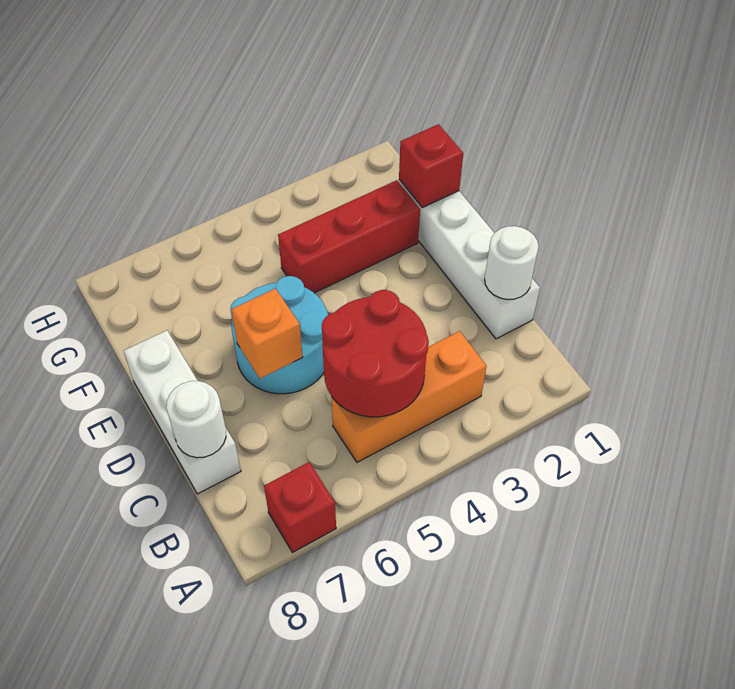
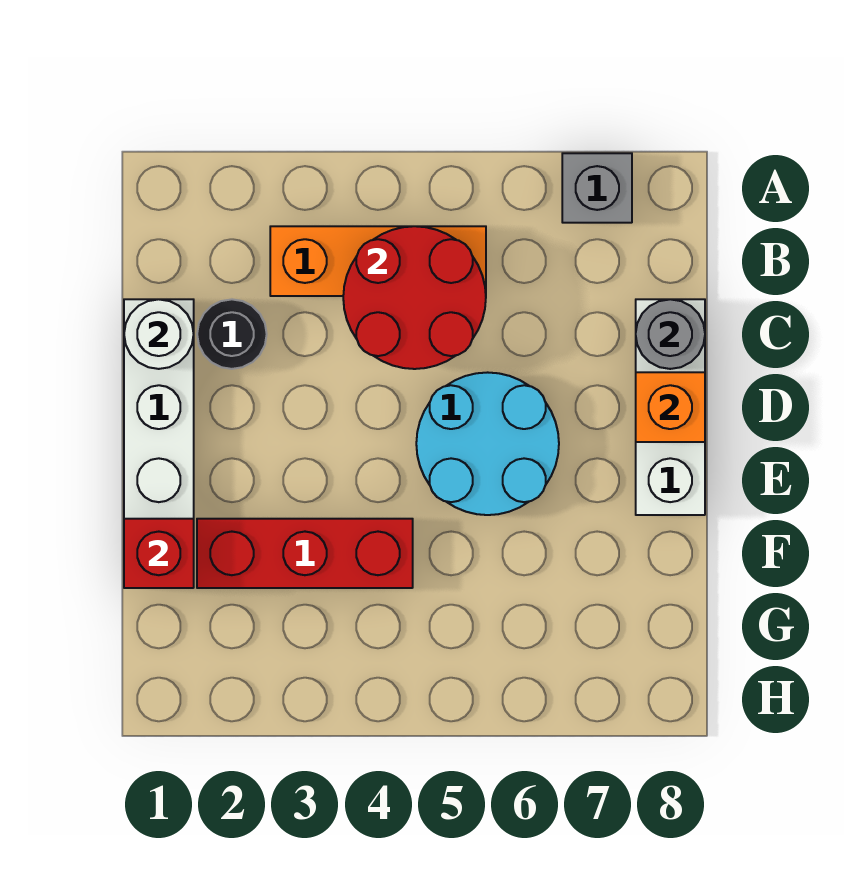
red 1x1 brick [264,462,336,553] -> grey 1x1 brick [562,153,632,223]
none -> black 1x1 round brick [197,299,267,369]
white 1x1 round brick [166,381,226,458] -> grey 1x1 round brick [636,299,705,369]
orange 1x1 brick [231,289,303,378] -> orange 1x1 brick moved to [636,372,705,442]

